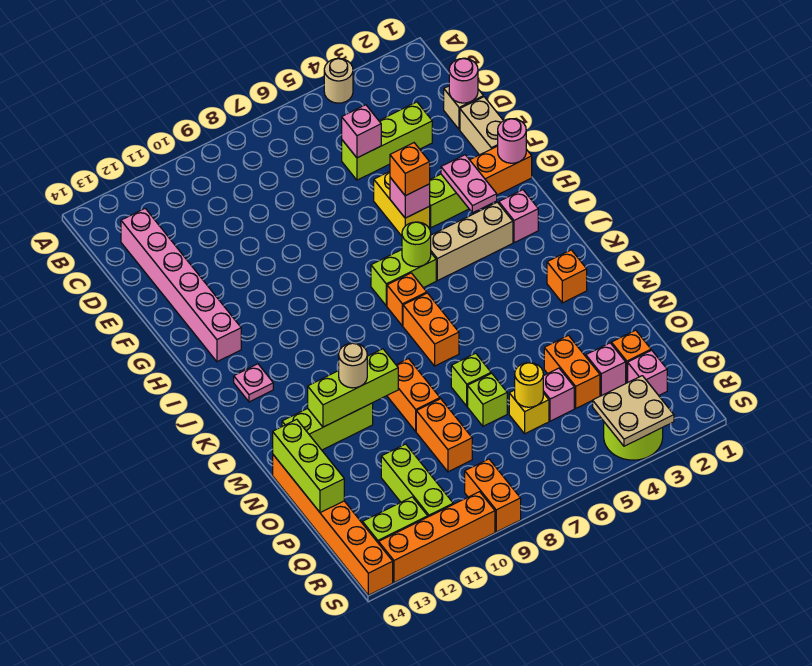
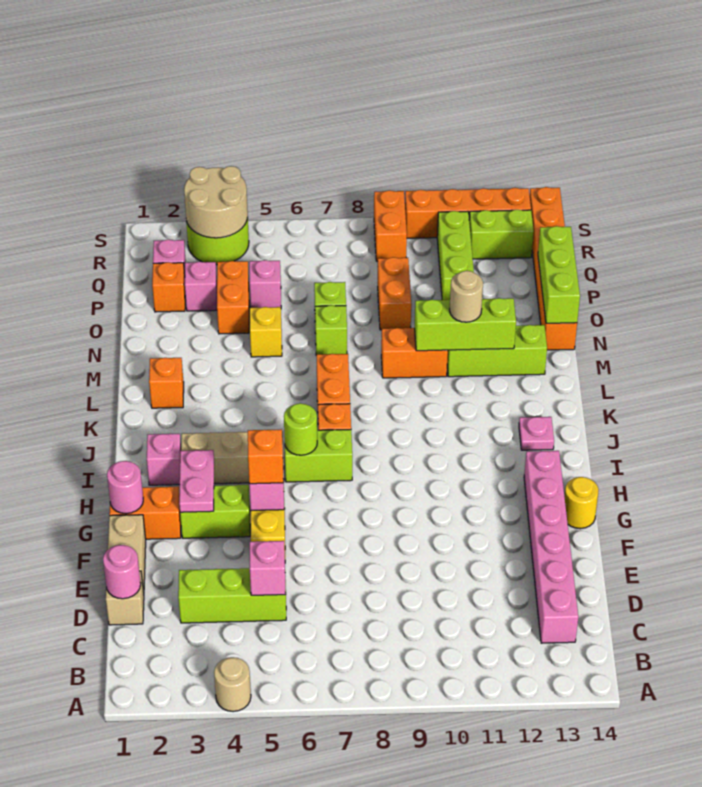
orange 1x2 brick [387,359,440,431] -> orange 1x2 brick turned to [381,328,448,378]
yellow 1x1 brick [509,390,549,434] -> yellow 1x1 brick moved to [250,307,282,357]
yellow 1x1 round brick [515,363,543,407] -> yellow 1x1 round brick moved to [565,477,599,529]
tan 2x2 plate [593,376,674,446] -> tan 2x2 round brick [184,166,248,238]

